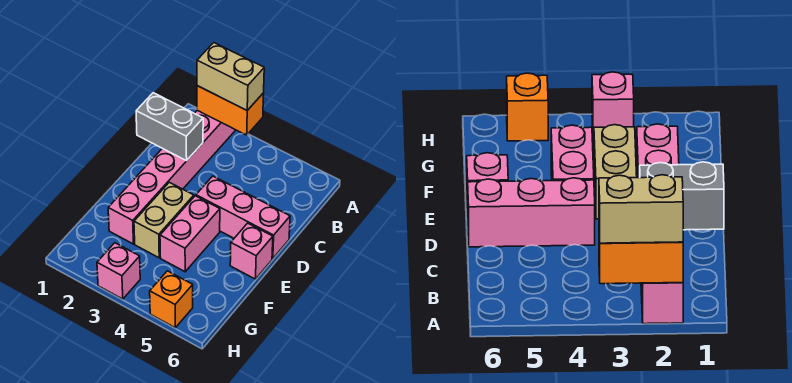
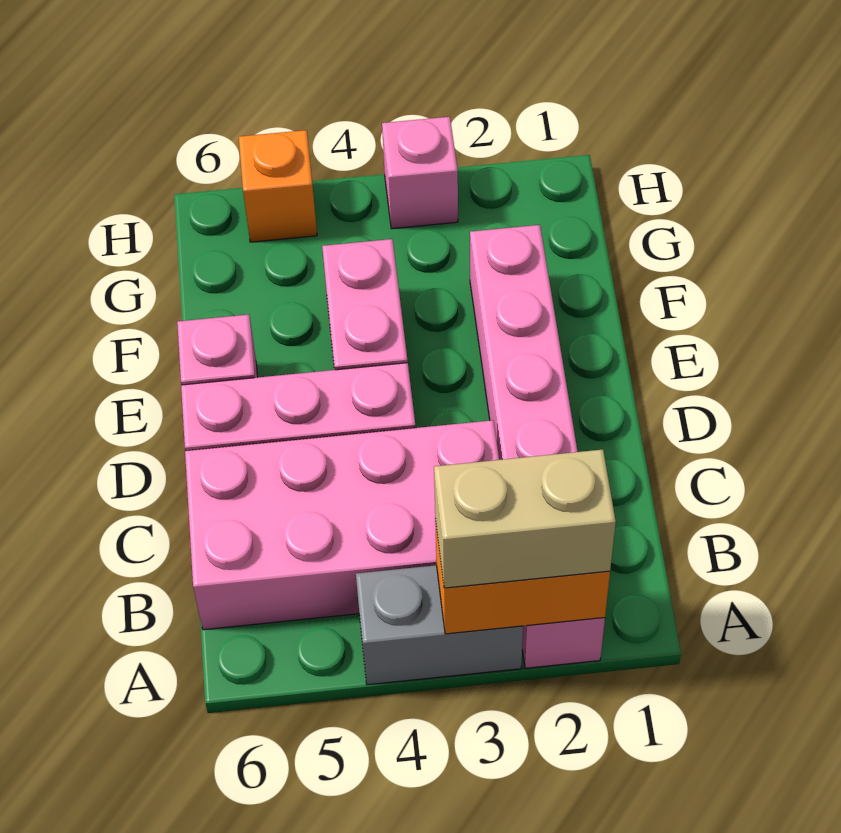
none -> pink 2x4 brick [185,420,499,630]
grey 1x2 brick [136,93,203,161] -> grey 1x2 brick moved to [356,565,523,685]
tan 1x2 brick [134,182,194,258] -> none

